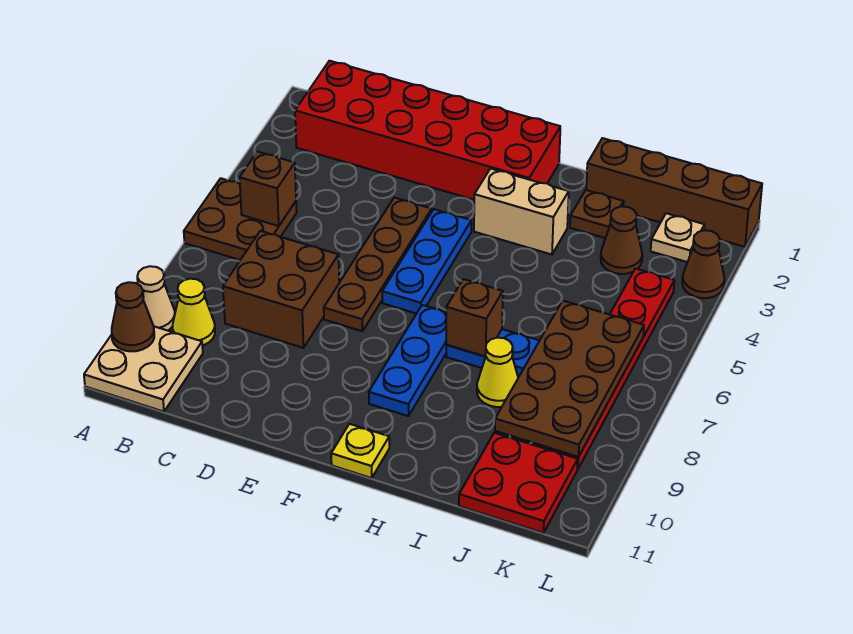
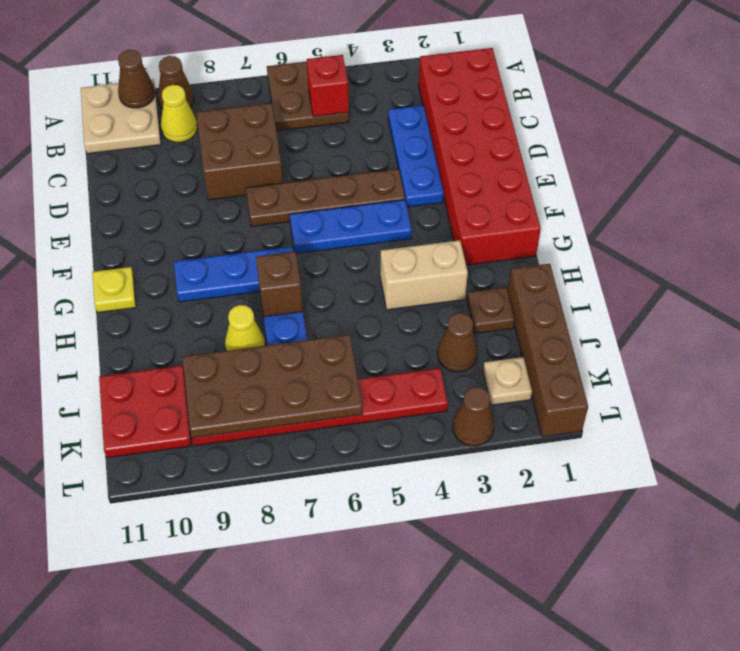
tan 1x1 cone [137,266,175,331] -> brown 1x1 cone [158,56,194,109]
brown 1x1 brick [240,152,296,226] -> red 1x1 brick [307,55,349,117]
none -> blue 1x3 plate [388,105,444,207]
tan 1x2 brick [474,169,569,255] -> tan 1x2 brick turned to [380,240,468,310]

